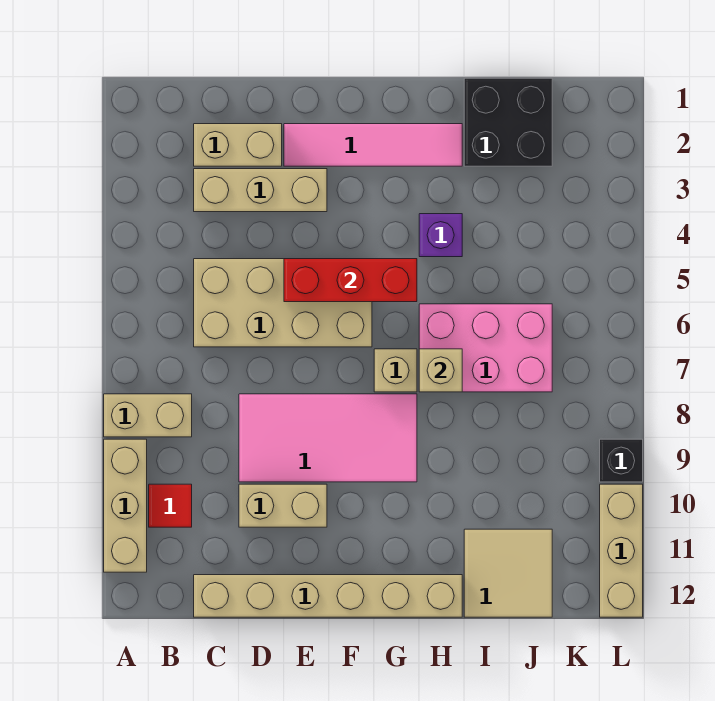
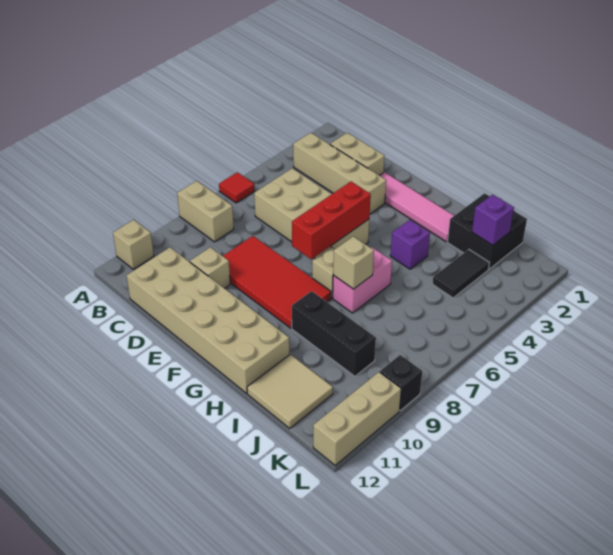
tan 1x3 brick [104,439,147,572] -> tan 1x1 brick [113,220,154,269]
red 1x1 tile [149,484,192,527] -> red 1x1 tile moved to [219,172,255,203]
tan 1x3 brick [194,169,327,212] -> tan 1x4 brick [293,133,386,214]
tan 1x6 brick [194,575,462,617] -> tan 2x6 brick [127,247,289,393]
pink 2x4 tile [239,394,417,482] -> red 2x4 tile [223,236,331,328]
tan 1x2 brick [239,484,327,527] -> tan 1x1 brick [190,247,230,288]
red 1x3 brick [284,259,417,302] -> red 1x3 brick turned to [292,181,371,259]
pink 2x3 brick [419,304,552,392] -> pink 1x2 brick [333,247,392,313]
none -> black 1x3 brick [292,291,376,376]
none -> purple 1x1 brick [472,195,514,245]
none -> black 1x2 tile [432,249,489,298]

